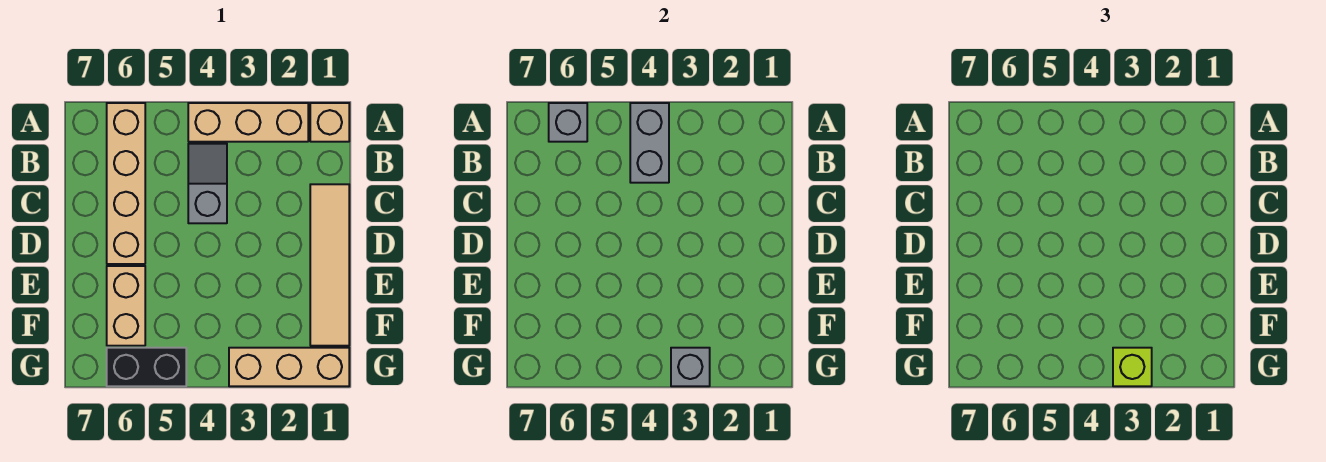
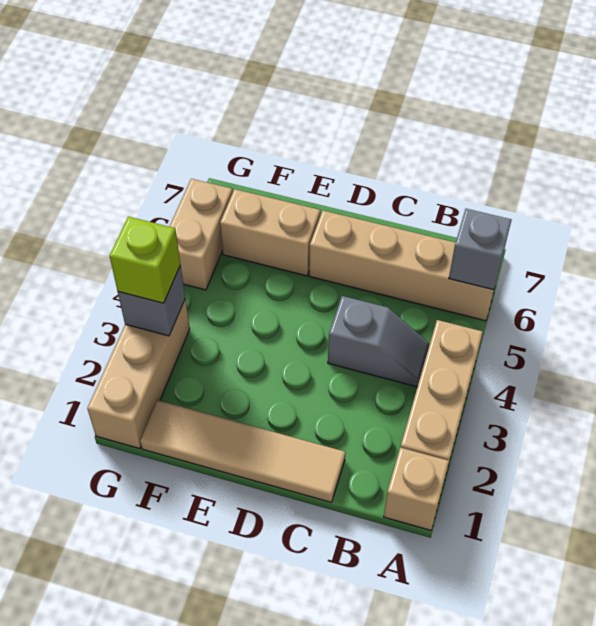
grey 1x2 brick [630,103,669,183] -> none
black 1x2 brick [107,348,186,386] -> tan 1x2 brick [169,179,233,290]

